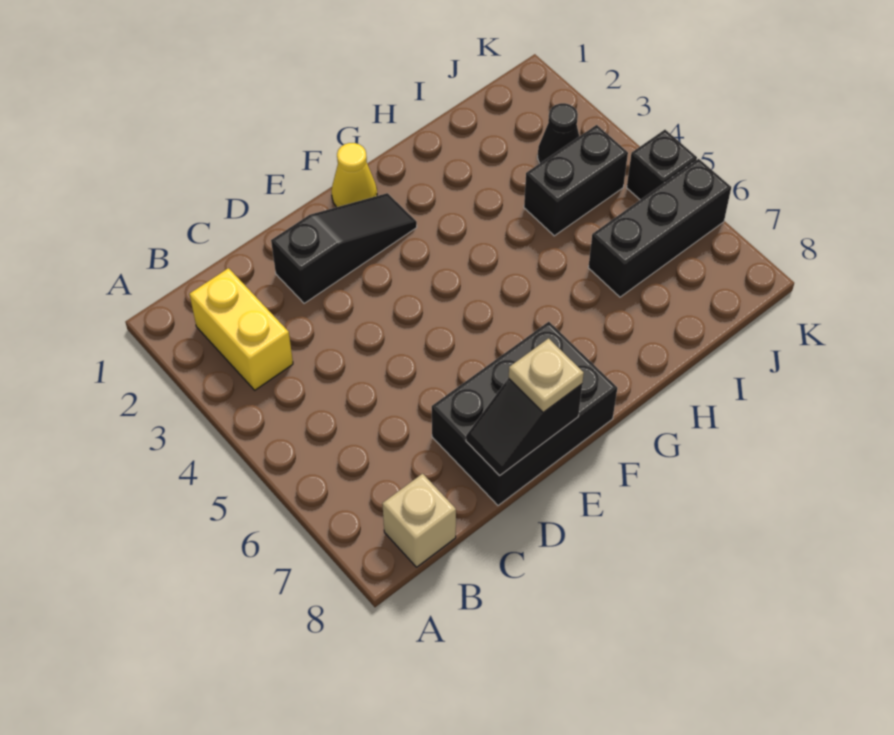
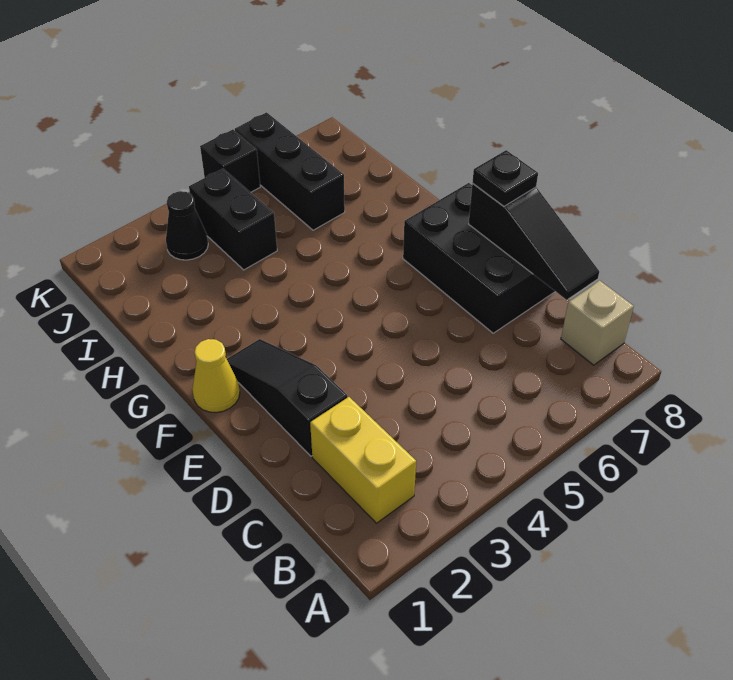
yellow 1x2 brick [189,268,293,390] -> yellow 1x2 brick turned to [310,397,416,523]
black 1x2 slope [466,378,582,476] -> black 1x3 slope [469,183,599,300]
tan 1x1 plate [509,338,584,412] -> black 1x1 plate [472,150,538,206]

